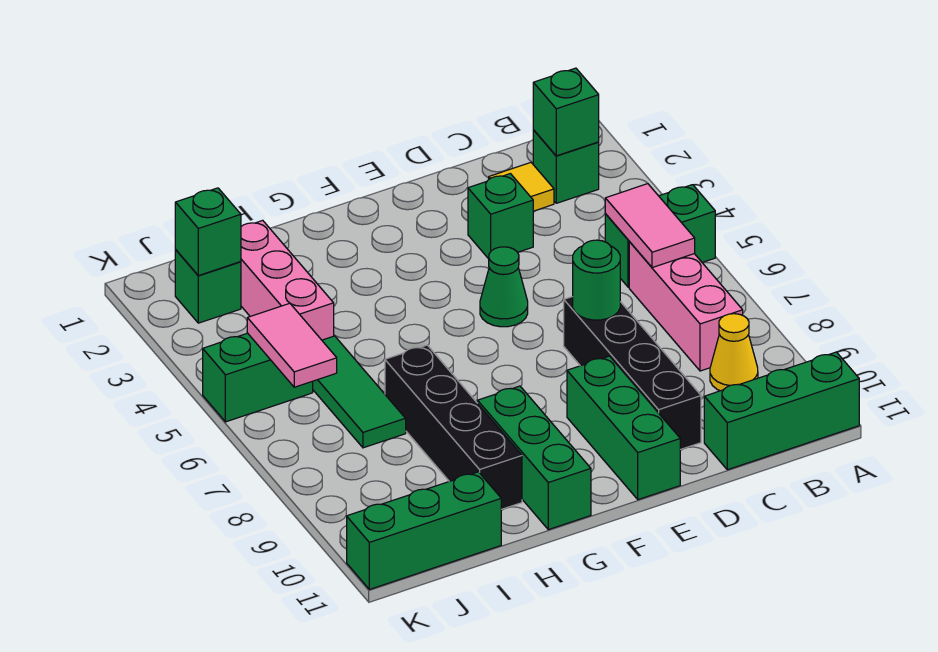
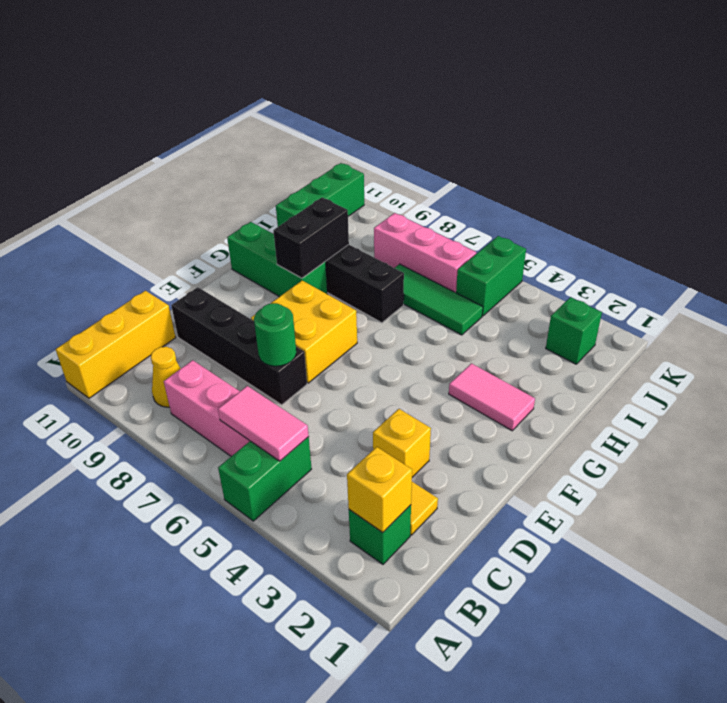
green 1x3 brick [704,352,859,470] -> yellow 1x3 brick [56,291,176,398]
green 1x1 brick [533,68,599,156] -> yellow 1x1 brick [347,447,412,533]
green 1x1 brick [468,174,533,259] -> yellow 1x1 brick [373,409,431,477]
green 1x1 cone [480,247,528,327] -> none
none -> yellow 2x2 brick [251,281,357,383]
green 1x3 brick [567,356,680,500] -> none
none -> black 1x2 brick [273,197,349,278]
pink 1x3 brick [241,220,334,340] -> pink 1x3 brick moved to [374,213,476,293]
green 1x1 brick [175,188,241,276] -> none
pink 1x2 tile [247,303,337,387] -> pink 1x2 tile moved to [449,363,535,431]

